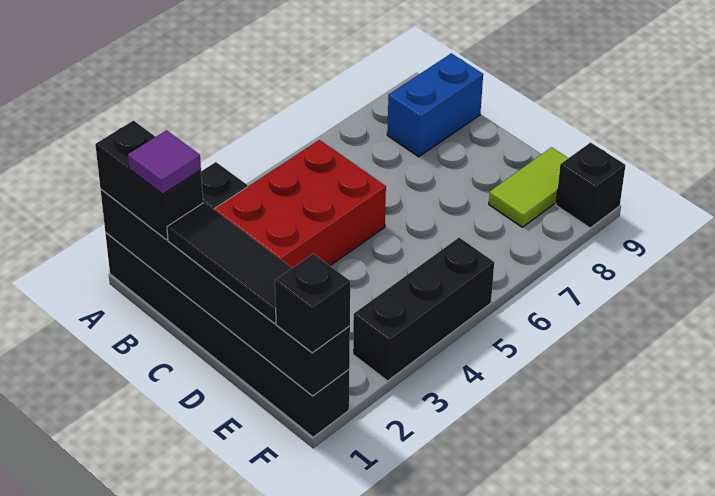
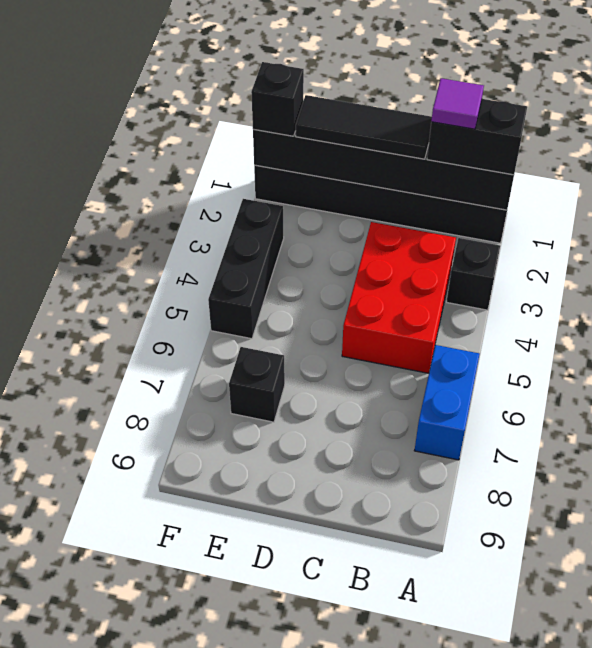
blue 1x2 brick [387,53,483,157] -> blue 1x2 brick moved to [414,345,480,460]
lime 1x2 tile [489,147,568,227] -> none
black 1x1 brick [556,143,625,228] -> black 1x1 brick moved to [229,347,285,422]

